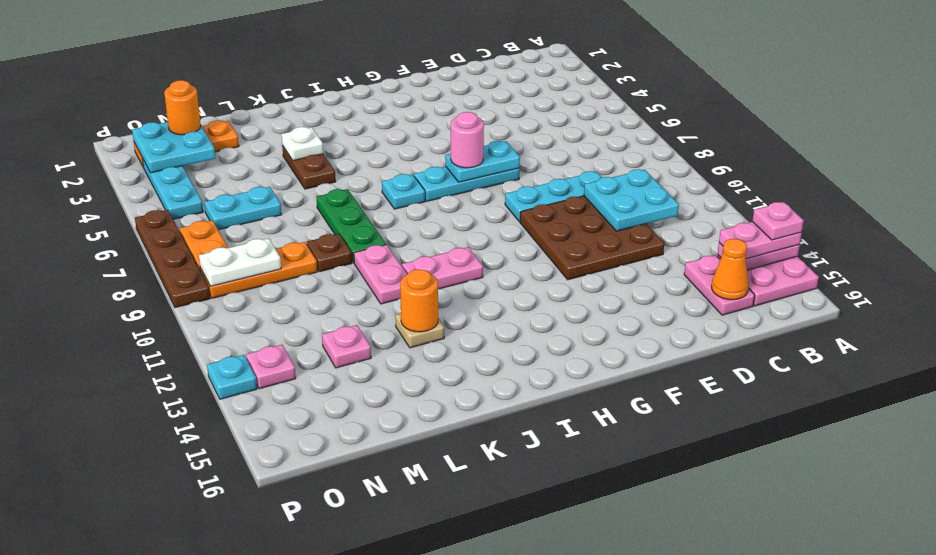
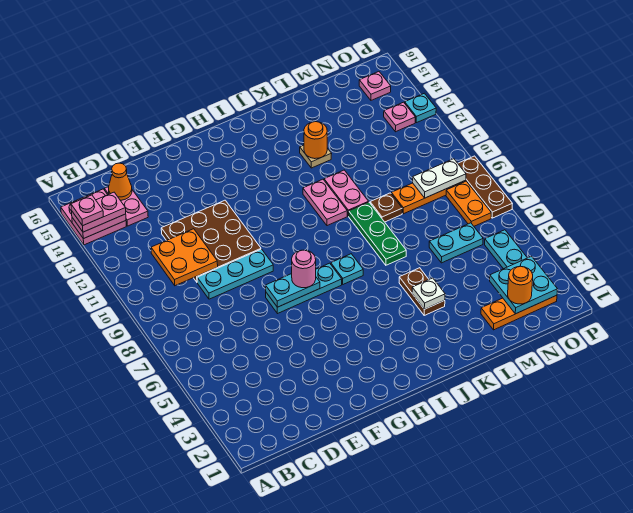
cyan 2x2 plate [584,169,679,231] -> orange 2x2 plate [151,229,218,286]
pink 1x2 plate [402,247,483,289] -> pink 1x2 plate turned to [303,179,347,226]
pink 1x1 plate [322,325,371,368] -> pink 1x1 plate moved to [359,72,391,100]
brown 1x4 plate [135,210,210,308] -> brown 1x3 plate [458,156,512,218]

